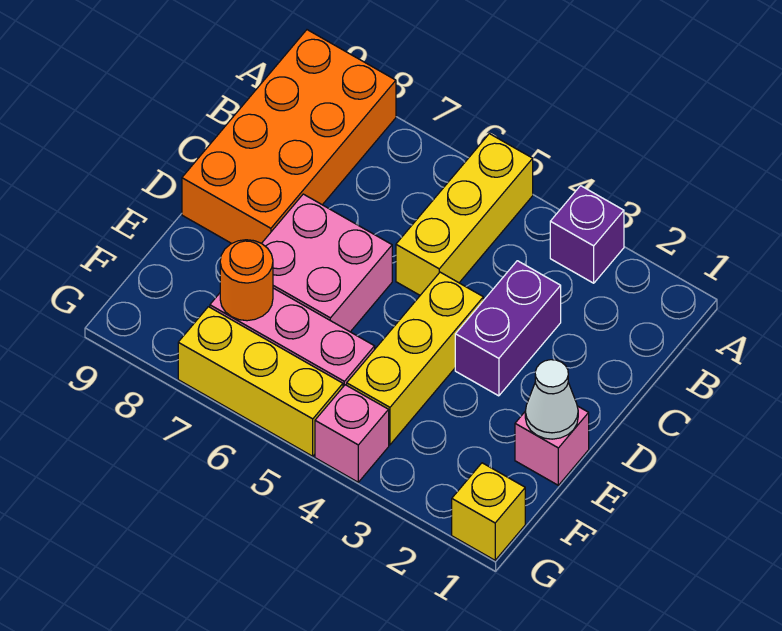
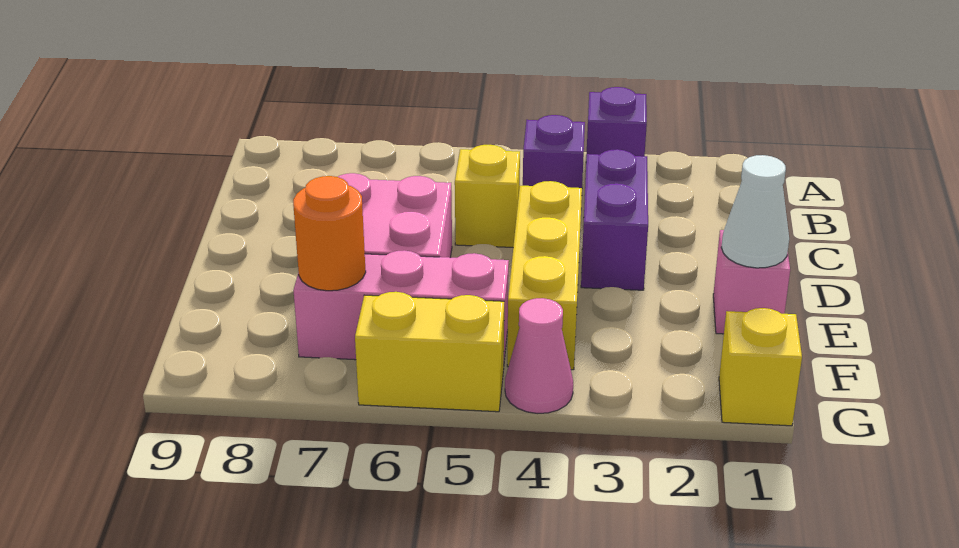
yellow 1x3 brick [396,134,533,295] -> yellow 1x1 brick [455,145,520,247]
orange 2x4 brick [182,30,396,244] -> none
none -> purple 1x1 brick [523,115,585,202]
pink 1x1 brick [315,385,389,482] -> pink 1x1 cone [505,298,573,413]
yellow 1x3 brick [178,307,343,456] -> yellow 1x2 brick [355,292,504,412]

